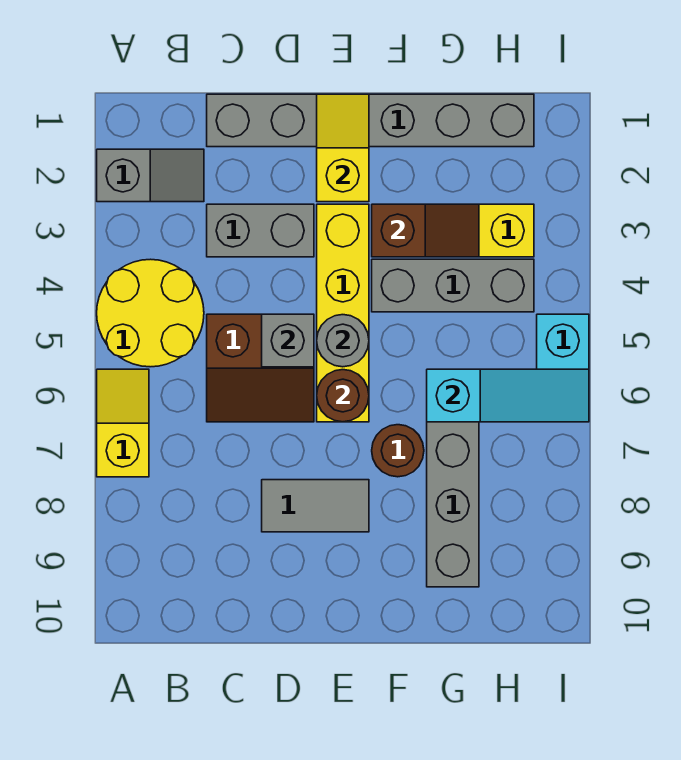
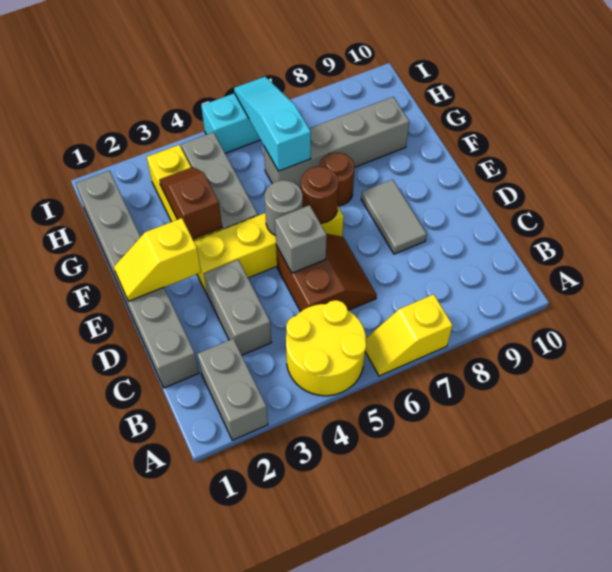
grey 1x2 slope [97,149,204,202] -> grey 1x2 brick [197,339,268,440]

